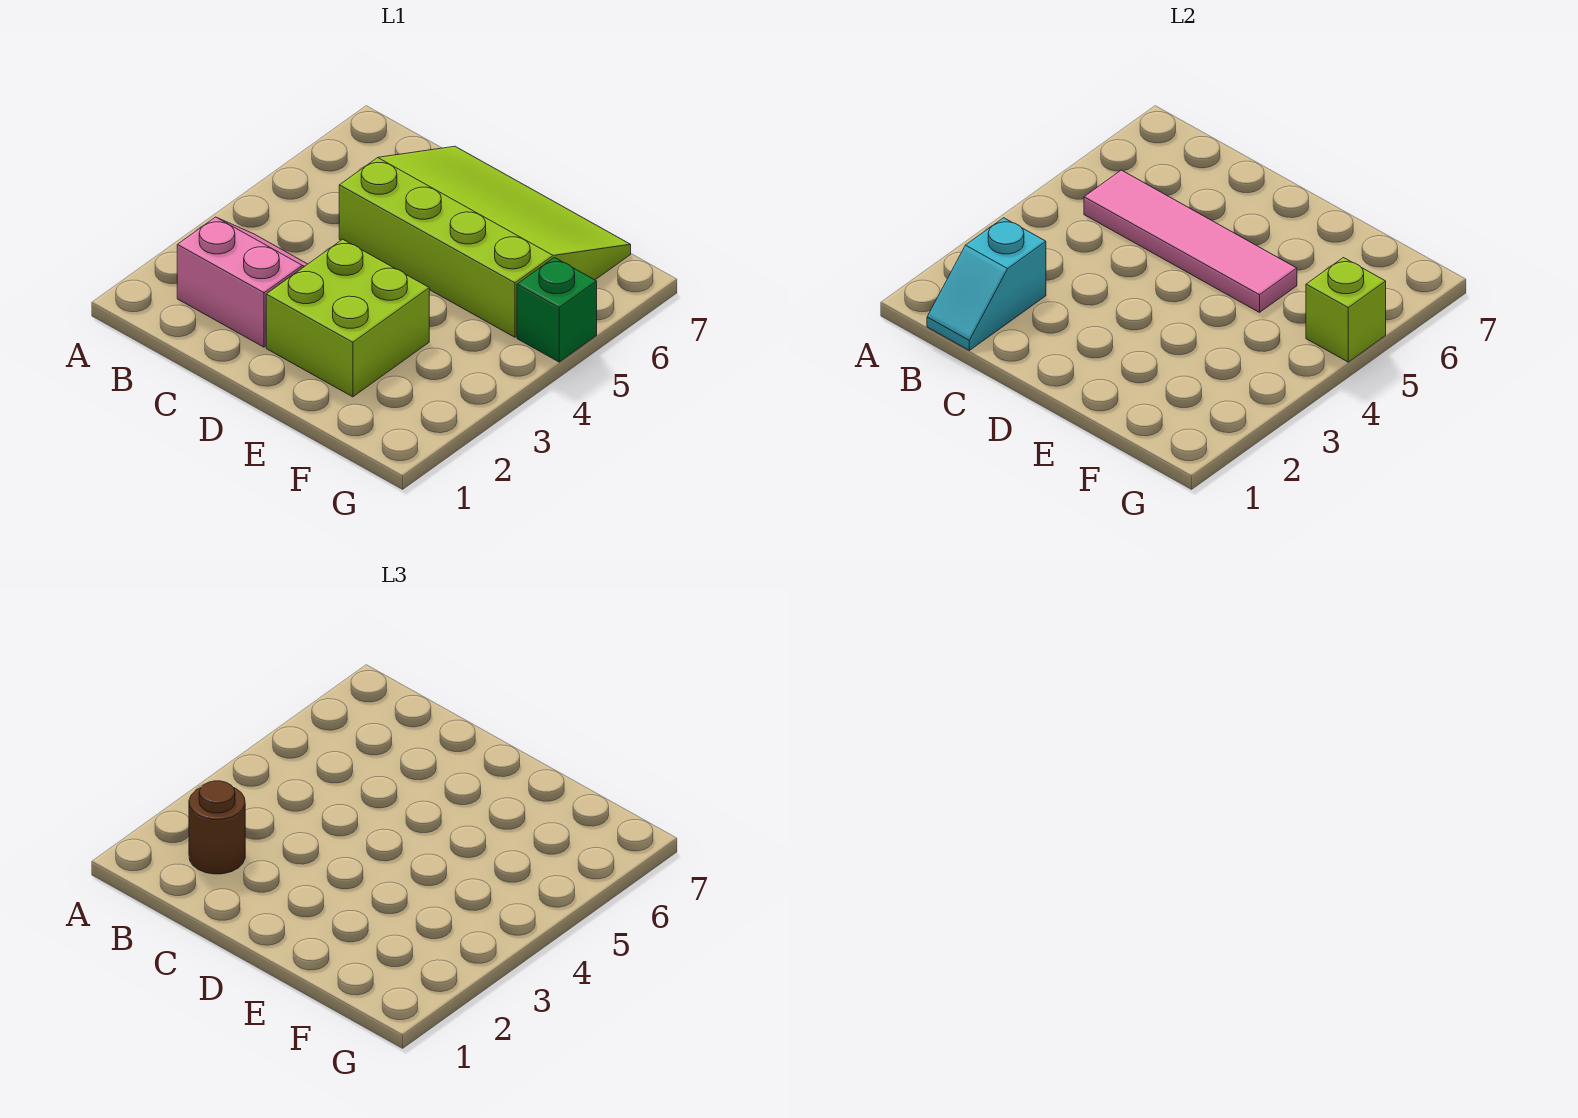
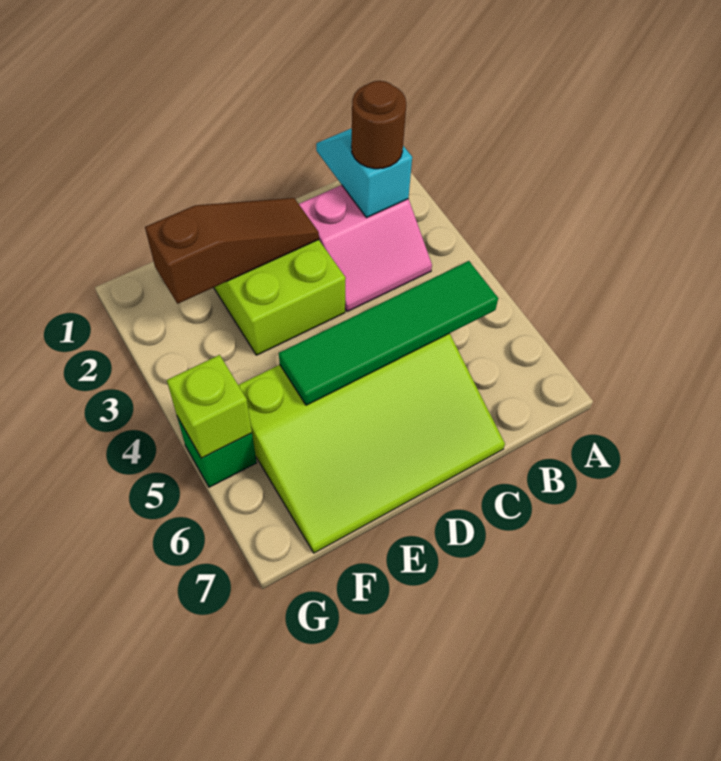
pink 1x4 tile [1084,170,1297,312] -> green 1x4 tile [279,261,498,405]
none -> brown 1x3 slope [145,198,319,304]

